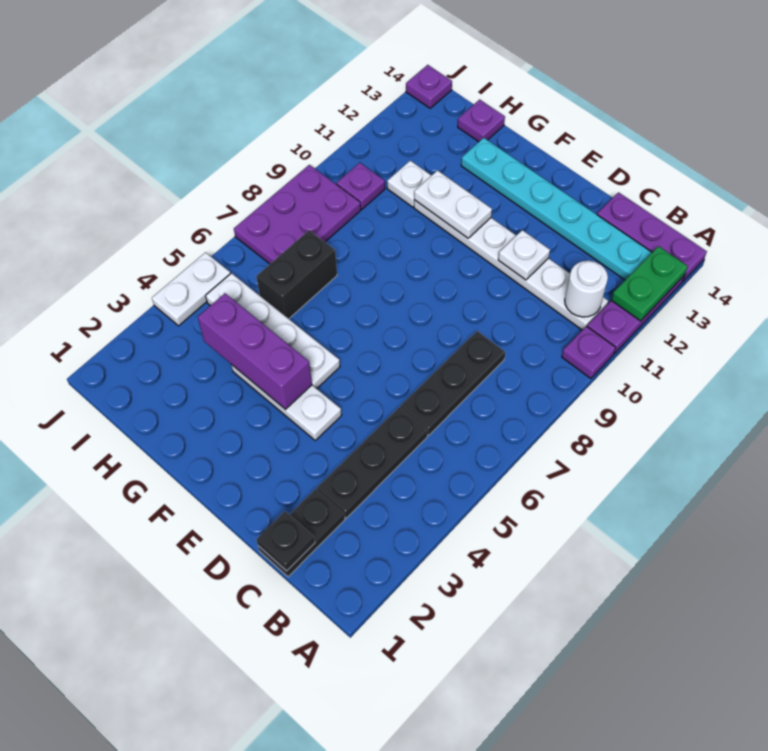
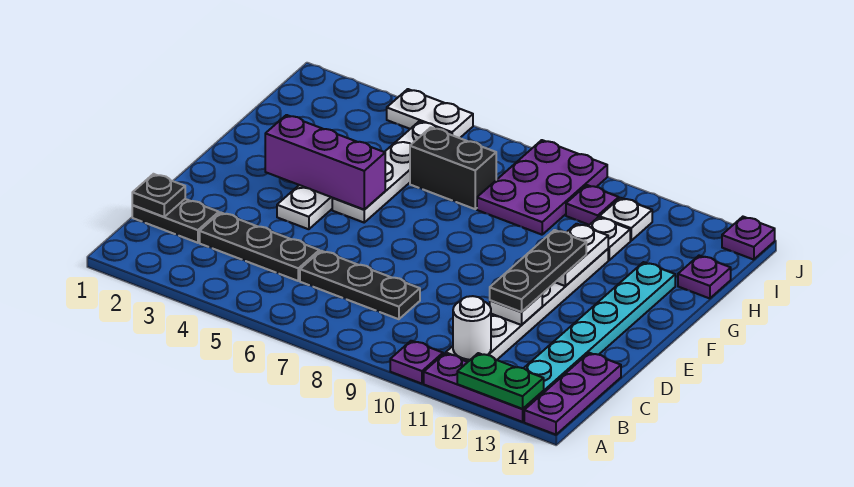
none -> black 1x3 plate [490,230,586,312]
purple 1x3 brick [198,293,312,410] -> purple 1x3 brick turned to [265,115,385,210]
purple 2x3 plate [234,165,361,264] -> purple 2x3 plate turned to [477,140,607,235]
none -> white 1x1 plate [599,198,652,241]

